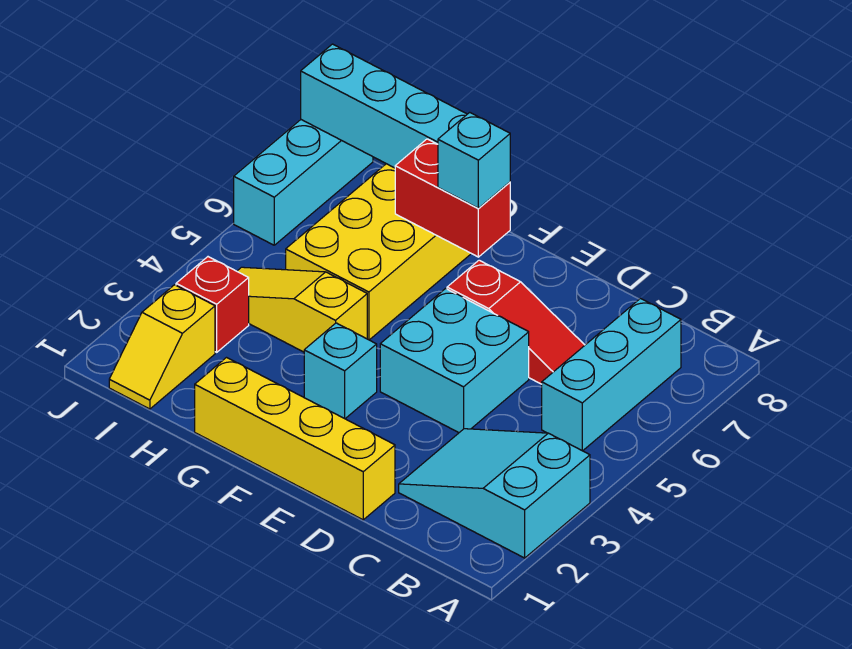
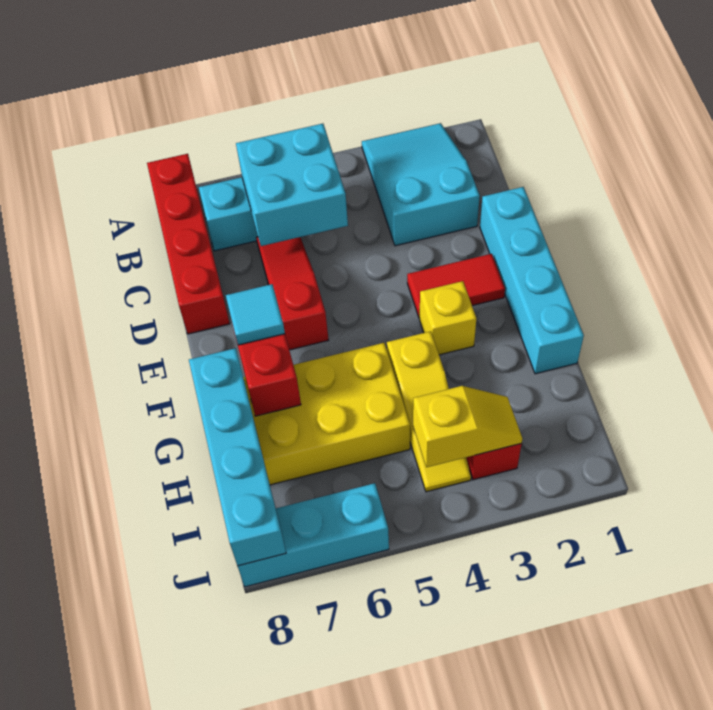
cyan 2x3 slope [399,429,590,558] -> cyan 2x3 slope turned to [362,123,480,246]
none -> red 1x4 brick [147,154,230,334]
yellow 1x4 brick [195,358,395,520] -> cyan 1x4 brick [480,187,584,374]
cyan 2x2 brick [380,289,529,433] -> cyan 2x2 brick moved to [236,124,348,246]
none -> red 1x2 tile [407,254,505,318]
cyan 1x1 brick [304,323,377,419] -> yellow 1x1 brick [420,281,476,355]
cyan 1x1 brick [438,112,510,208] -> cyan 1x1 tile [226,284,285,345]
yellow 1x2 slope [109,285,215,409] -> yellow 1x2 slope moved to [413,386,522,467]

